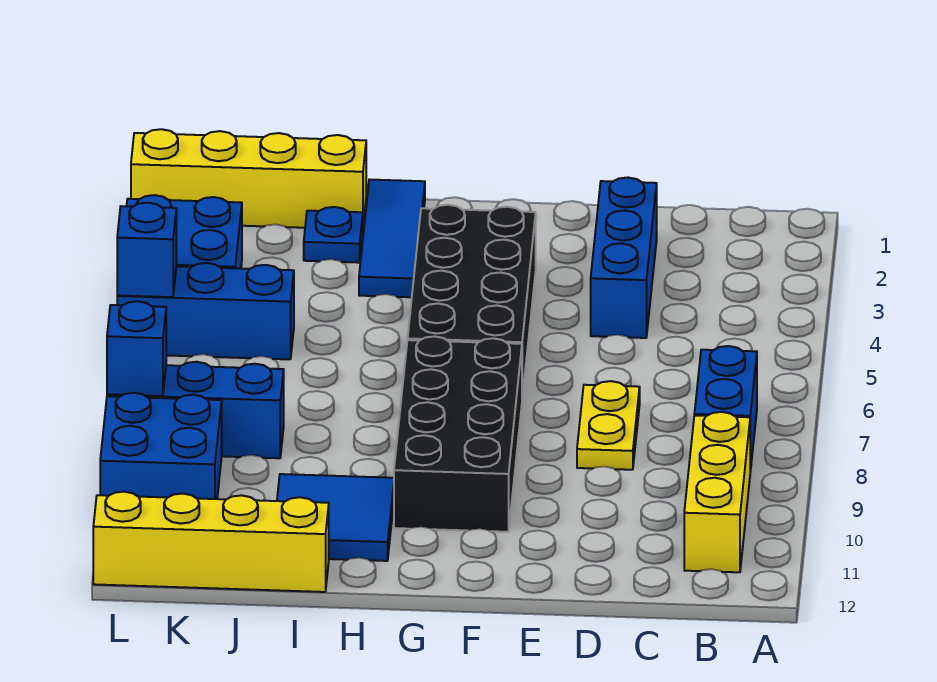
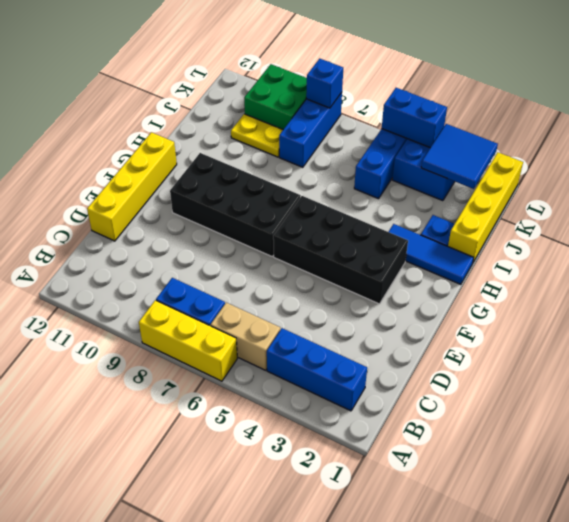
none -> tan 1x2 brick [211,303,280,370]
yellow 1x3 brick [684,412,750,572] -> yellow 1x3 brick moved to [139,300,237,381]
blue 1x3 brick [591,178,657,338] -> blue 1x3 brick moved to [267,328,367,411]
yellow 1x2 plate [577,381,640,470] -> yellow 1x2 plate moved to [231,114,283,157]
blue 2x2 tile [277,474,394,561] -> blue 2x2 tile moved to [421,124,498,189]
yellow 1x4 brick [93,492,329,592] -> yellow 1x4 brick moved to [87,132,177,241]
blue 2x2 brick [100,393,222,499] -> green 2x2 brick [244,64,307,130]
blue 1x1 brick [117,203,176,297] -> blue 1x2 brick [382,88,447,148]

